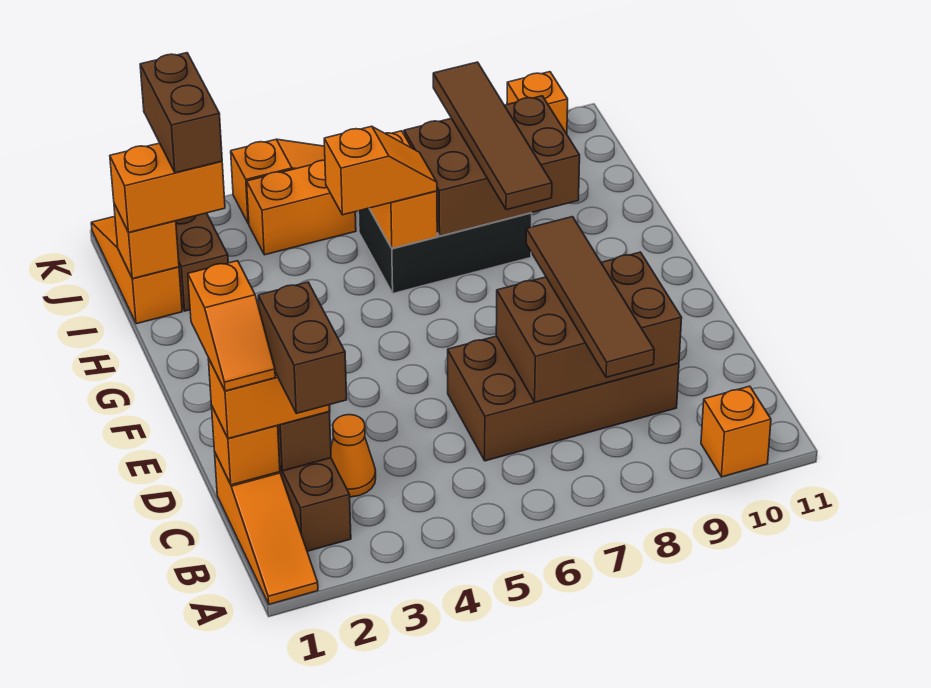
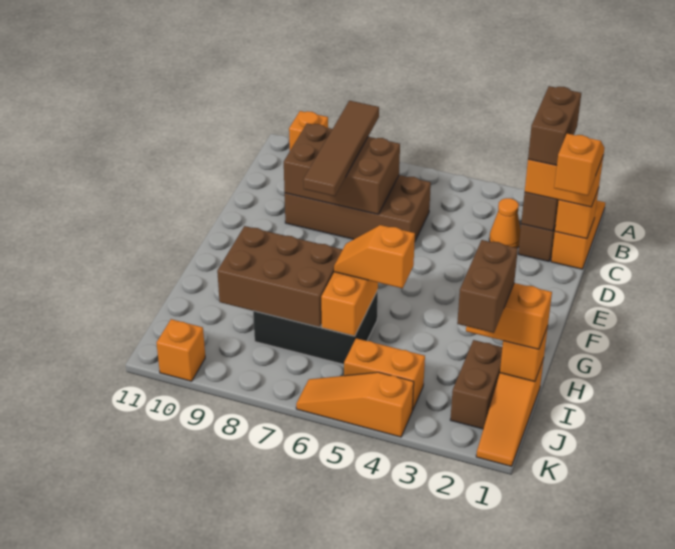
brown 1x4 tile [433,62,552,210] -> none

